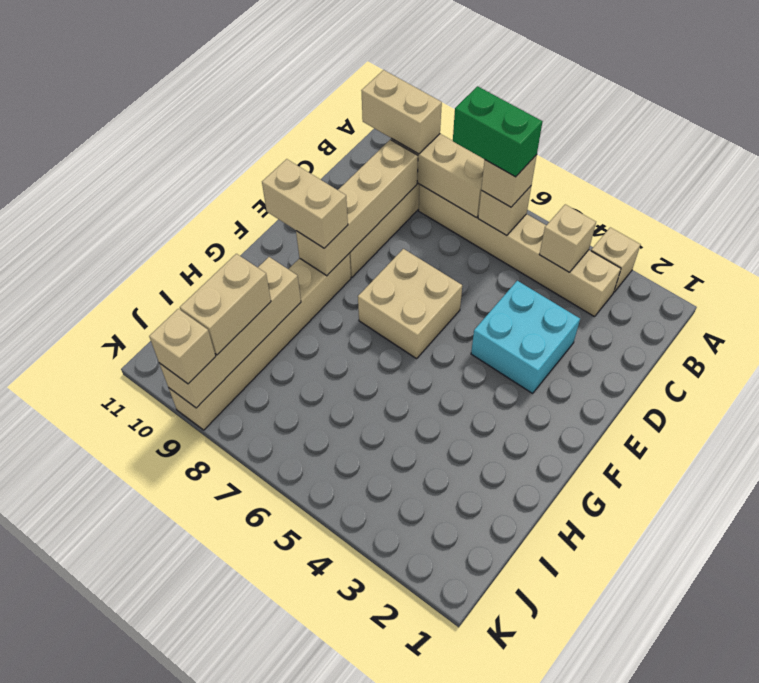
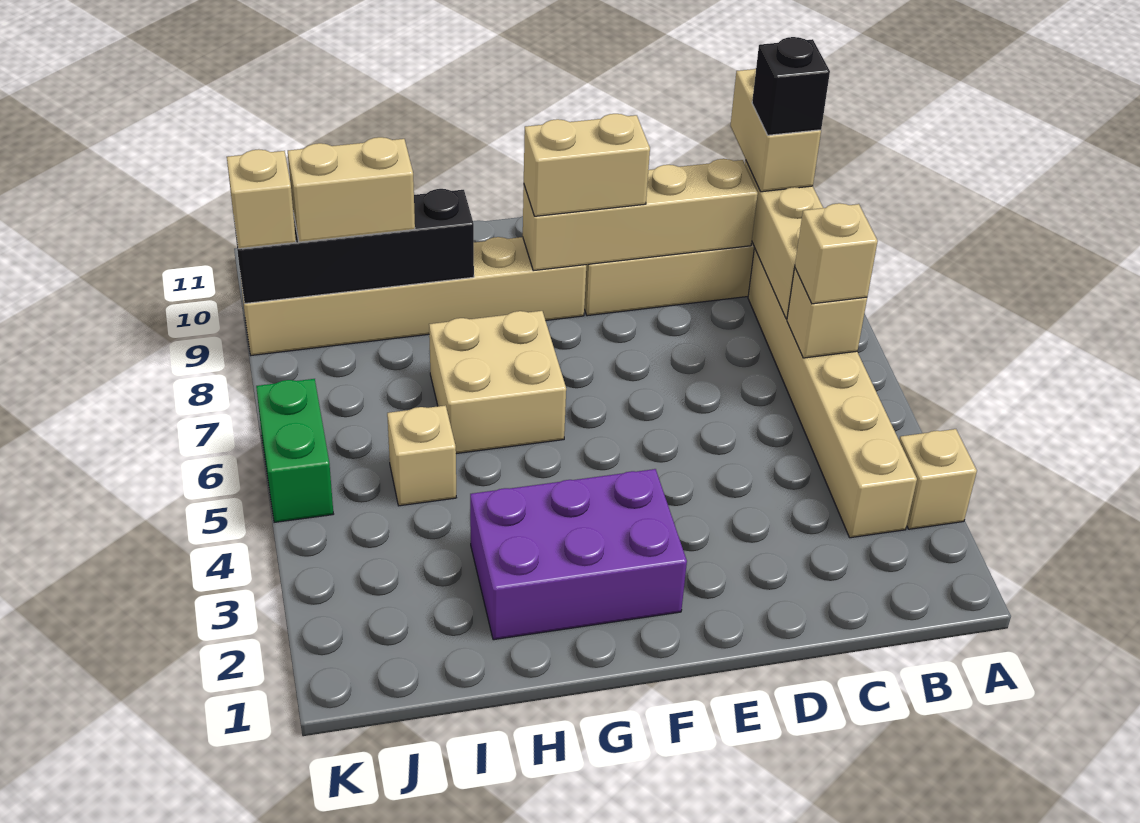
tan 1x1 brick [539,204,596,272] -> tan 1x1 brick moved to [387,405,456,506]
green 1x2 brick [453,86,542,177] -> green 1x2 brick moved to [256,379,333,522]
none -> black 1x1 brick [752,37,830,135]
cyan 2x2 brick [471,281,580,393] -> none
tan 2x2 brick [358,249,462,359] -> tan 2x2 brick moved to [429,311,566,454]
none -> purple 2x3 brick [470,469,687,640]
tan 1x2 brick [262,159,348,248] -> tan 1x2 brick turned to [524,114,650,216]
tan 1x4 brick [159,257,301,408] -> black 1x4 brick [234,189,474,304]

